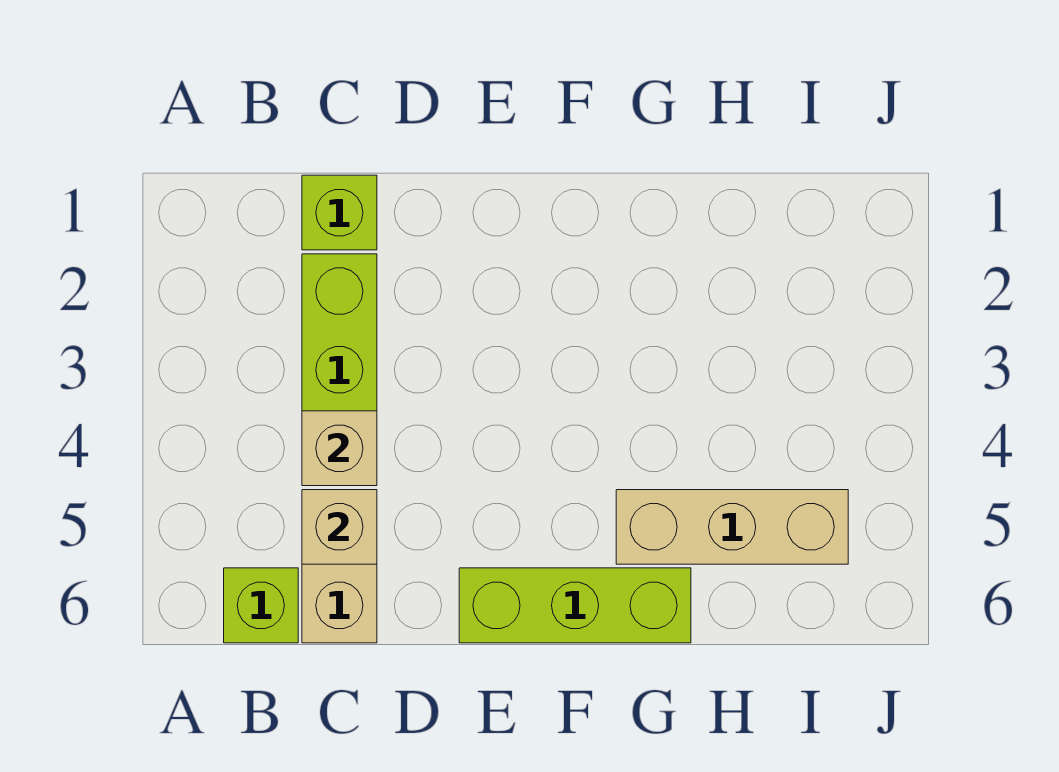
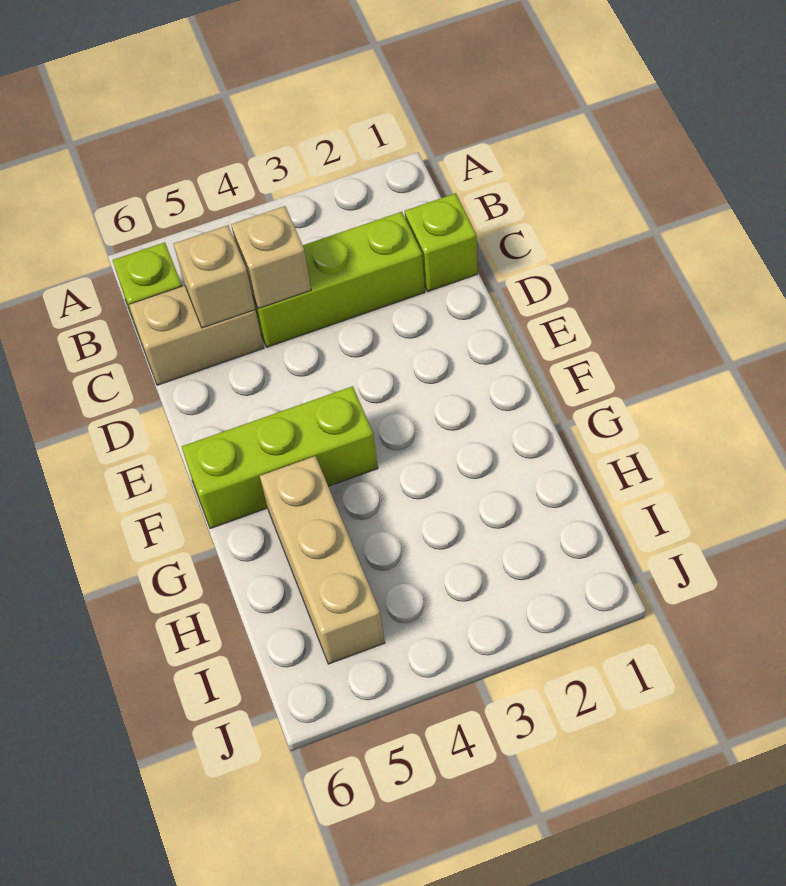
lime 1x3 brick [459,568,691,643] -> lime 1x3 brick turned to [182,386,378,529]

